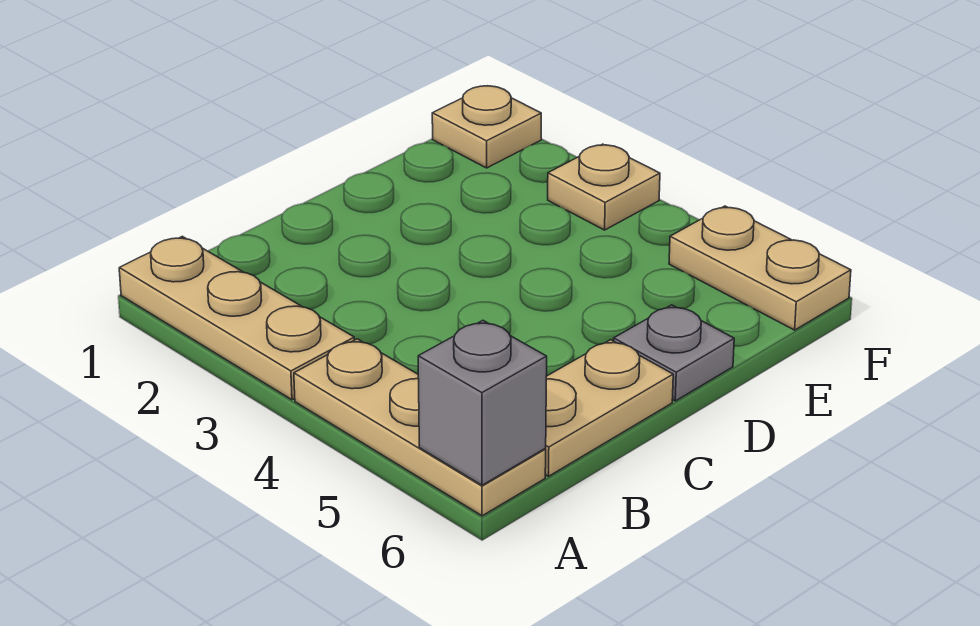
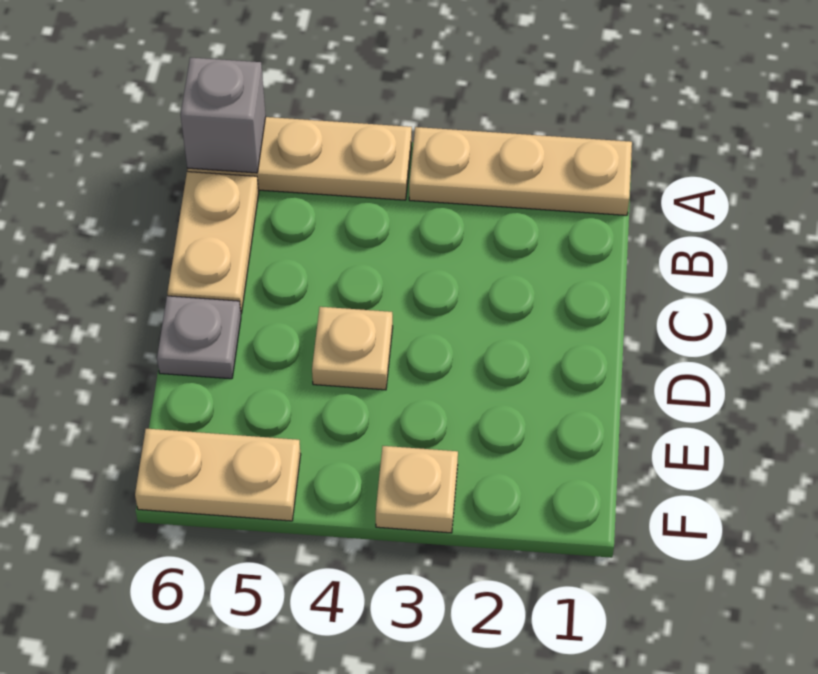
tan 1x1 plate [432,86,541,168] -> tan 1x1 plate moved to [312,307,393,390]

